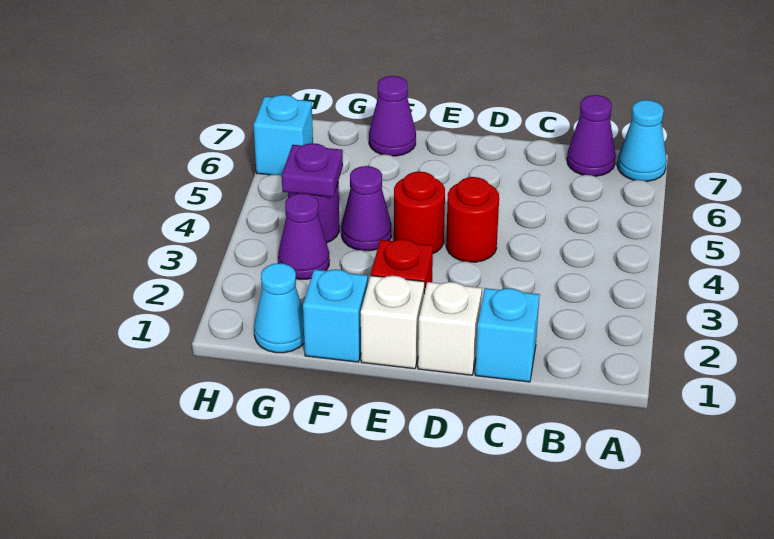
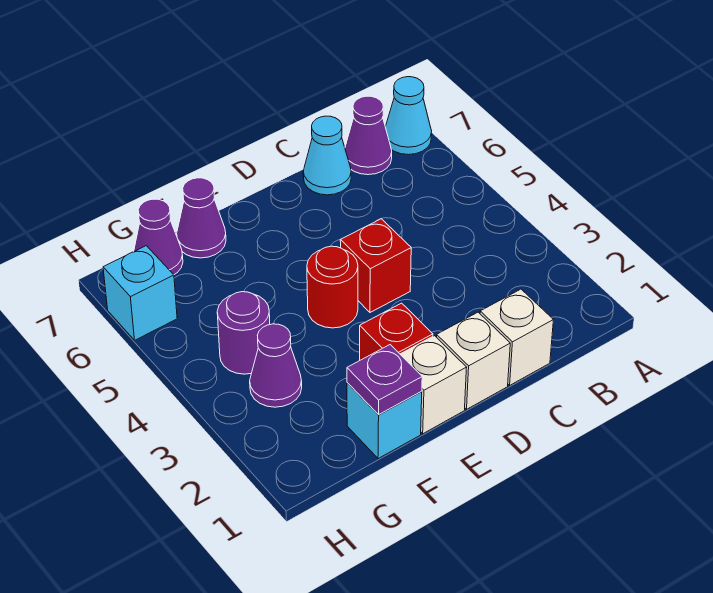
cyan 1x1 brick [475,288,540,382] -> white 1x1 brick [480,289,553,385]
red 1x1 round brick [446,177,499,262] -> red 1x1 brick [340,219,411,312]
purple 1x1 cone [341,166,391,251] -> purple 1x1 cone moved to [134,199,183,275]
cyan 1x1 cone [254,263,304,353] -> cyan 1x1 cone moved to [303,116,351,195]
purple 1x1 plate [282,143,343,197] -> purple 1x1 plate moved to [347,345,422,414]

